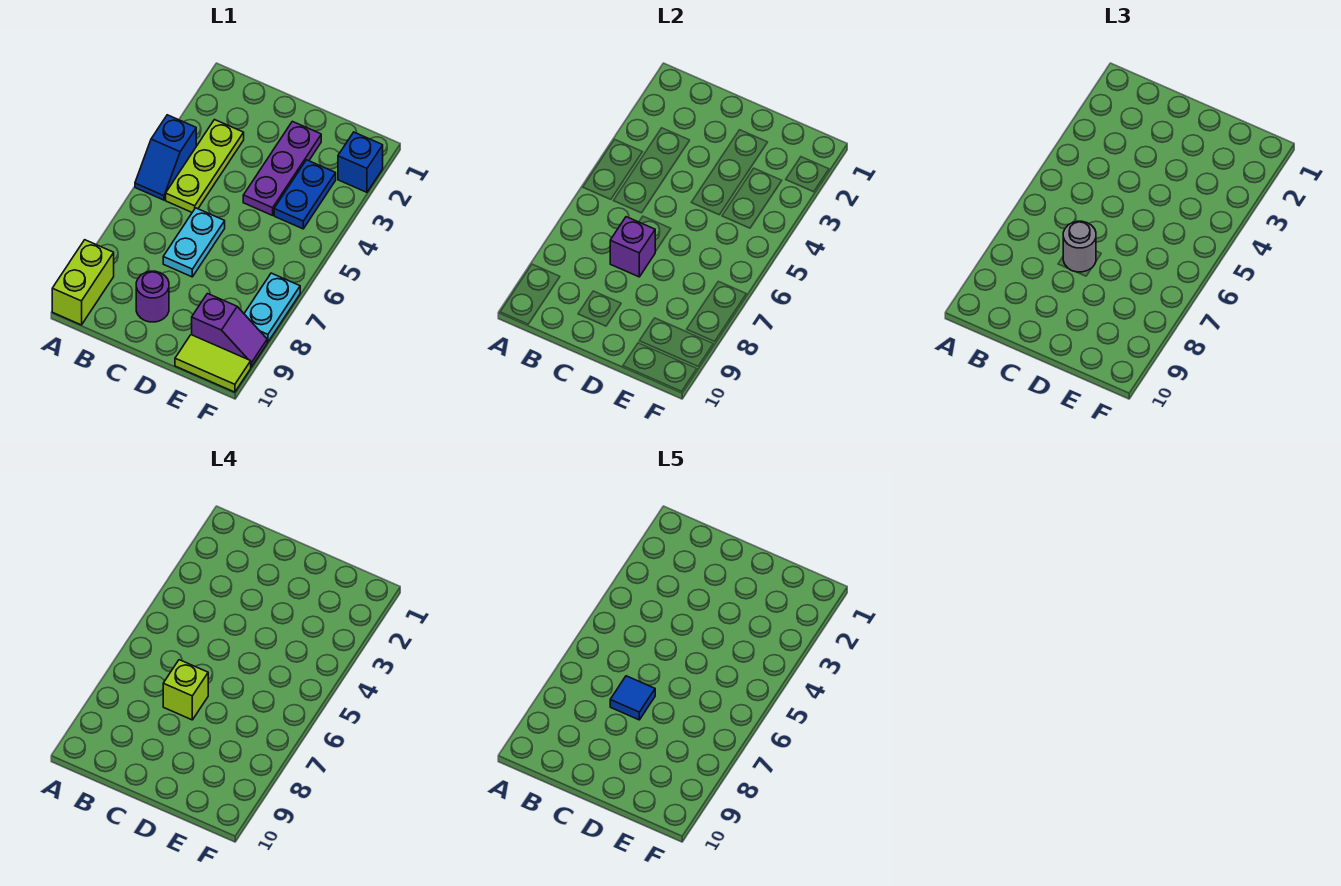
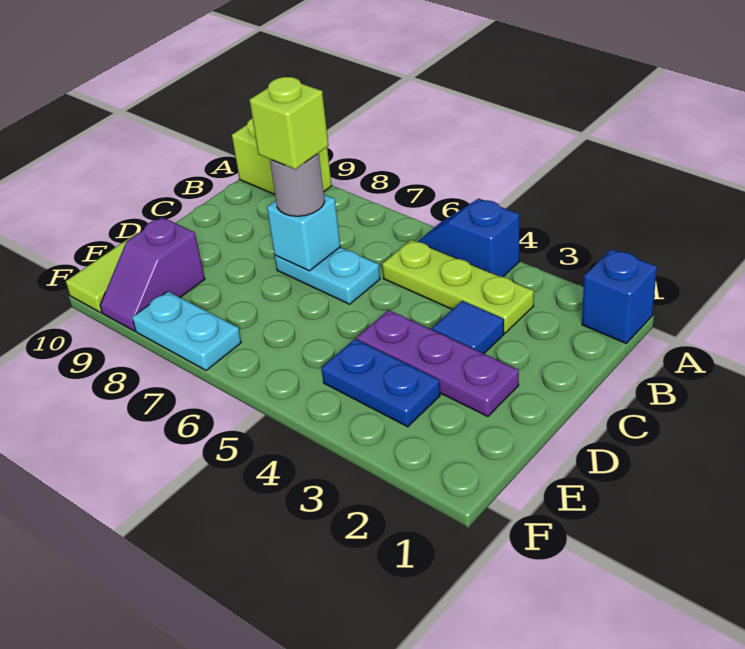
purple 1x1 brick [610,217,655,277] -> cyan 1x1 brick [267,194,340,271]
blue 1x1 tile [610,676,655,720] -> blue 1x1 tile moved to [432,301,504,354]
purple 1x1 round brick [136,271,169,322] -> none
blue 1x1 brick [338,132,383,192] -> blue 1x1 brick moved to [582,249,657,343]

